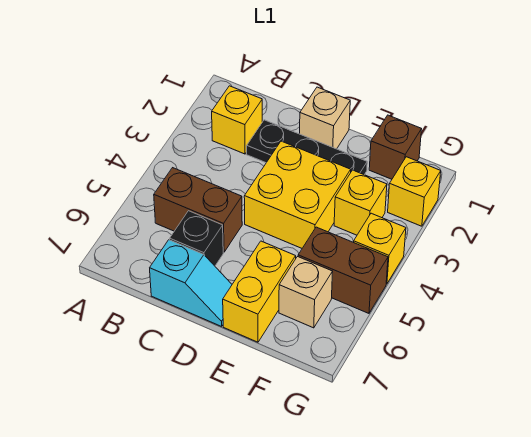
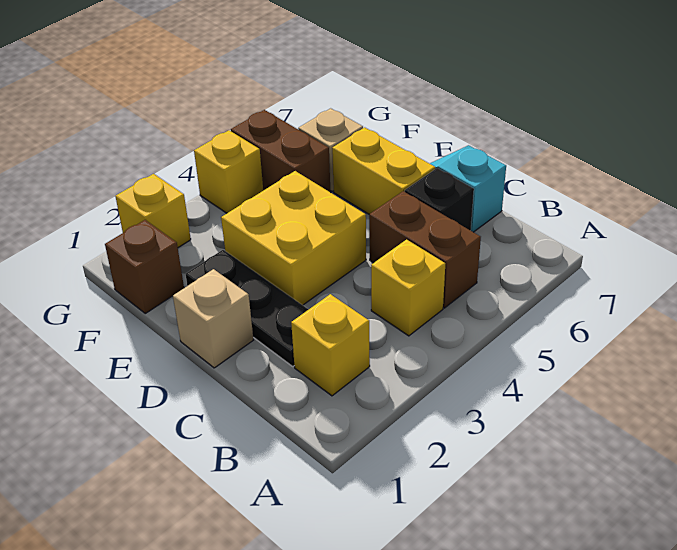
yellow 1x2 brick [223,241,296,342] -> yellow 1x2 brick turned to [332,127,435,214]
yellow 1x1 brick [334,170,387,235] -> yellow 1x1 brick moved to [371,240,445,336]

